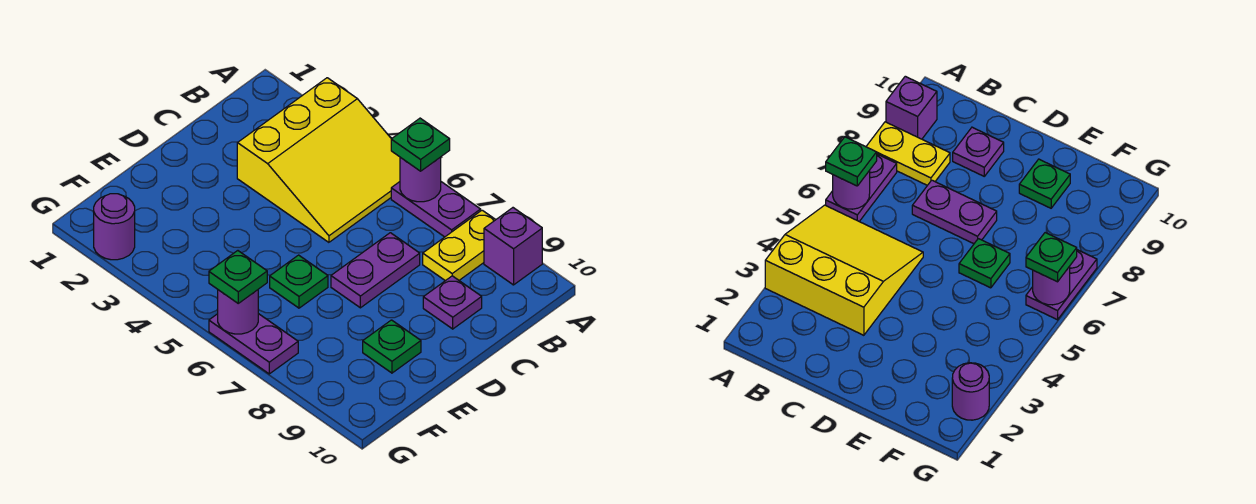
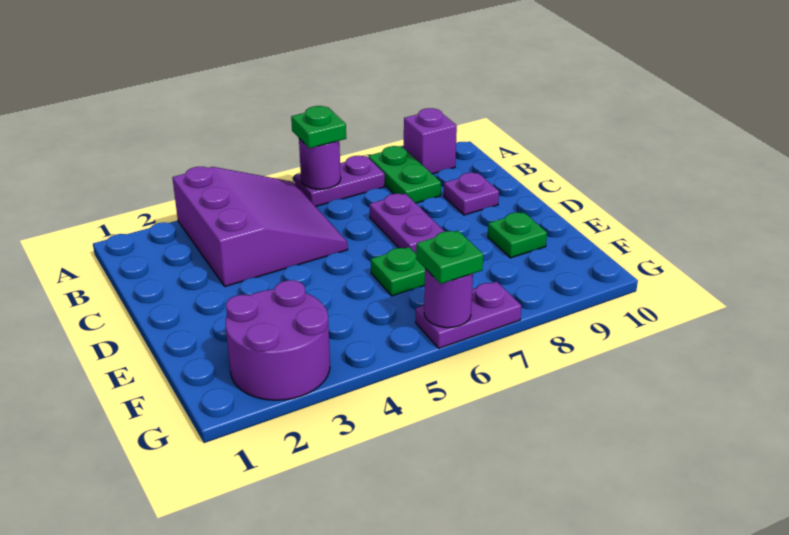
yellow 3x3 slope [237,78,400,242] -> purple 3x3 slope [172,167,348,286]
yellow 1x2 plate [423,210,496,281] -> green 1x2 plate [368,146,441,203]
purple 1x1 round brick [94,194,135,260] -> purple 2x2 round brick [225,280,330,400]

